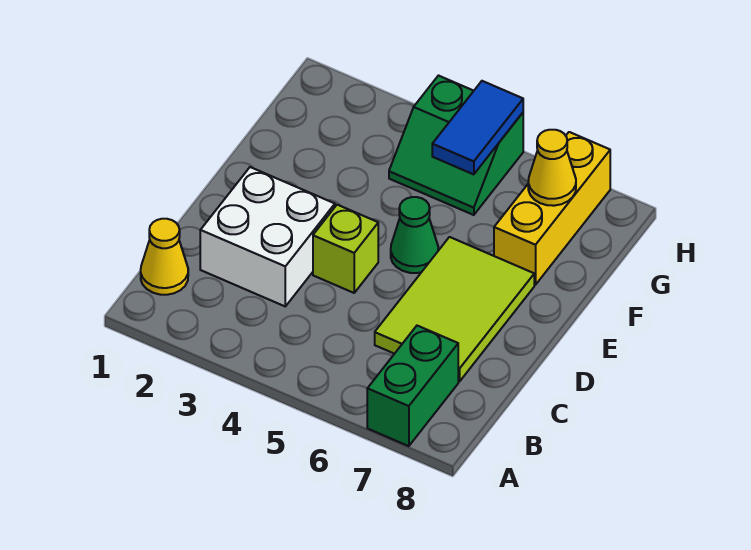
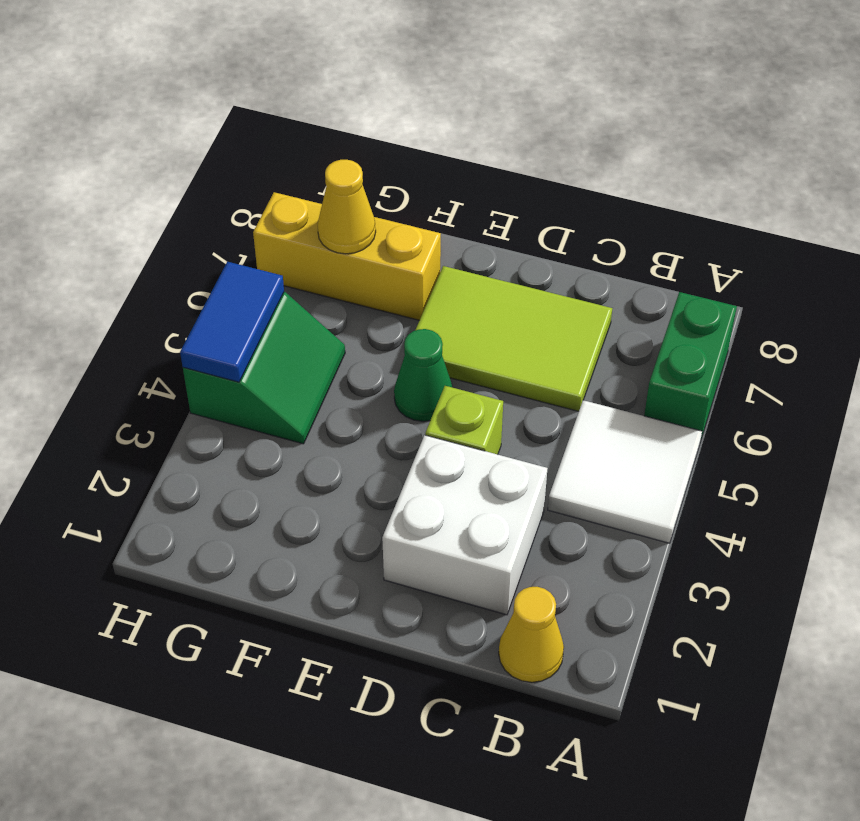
none -> white 2x2 tile [548,400,702,543]
green 1x2 brick [367,326,458,446] -> green 1x2 brick turned to [644,292,737,439]
blue 1x2 tile [432,81,523,174] -> blue 1x2 tile turned to [180,262,284,382]

